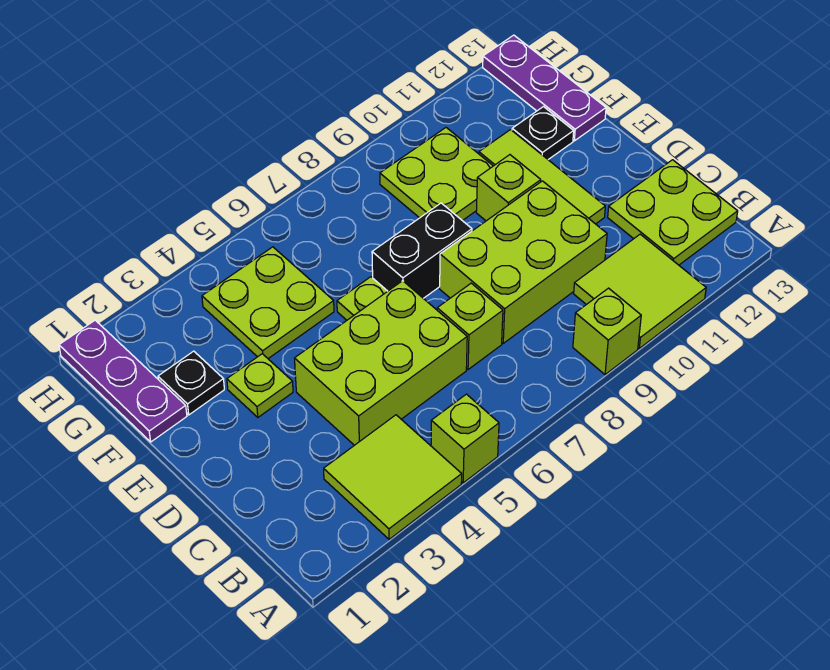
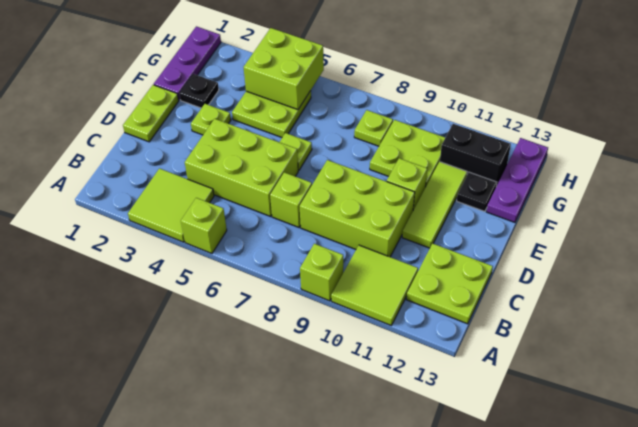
none -> lime 1x2 plate [123,85,179,142]
black 1x2 brick [372,203,472,298] -> black 1x2 brick moved to [440,124,511,186]
none -> lime 2x2 brick [244,28,324,110]
none -> lime 1x1 plate [354,110,393,146]

